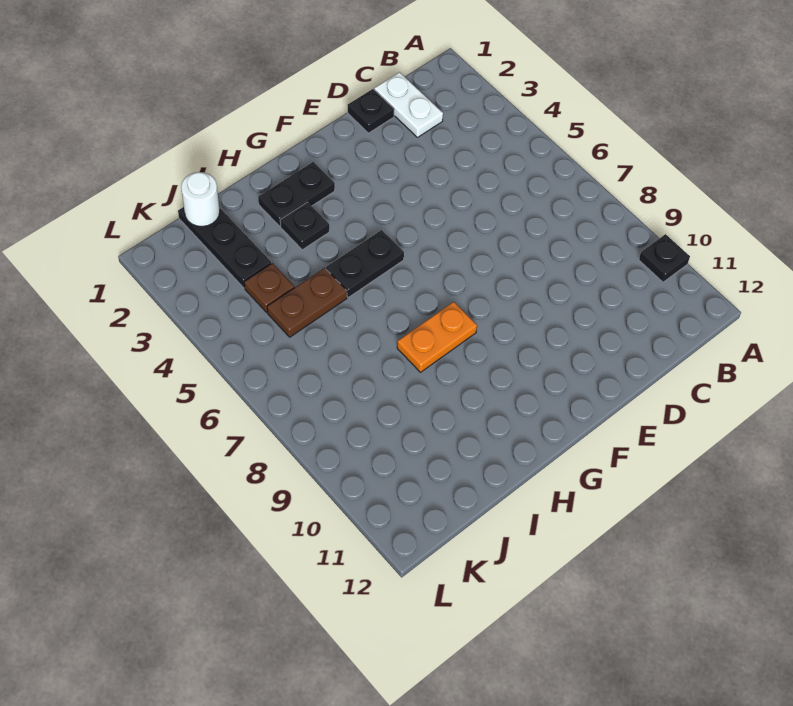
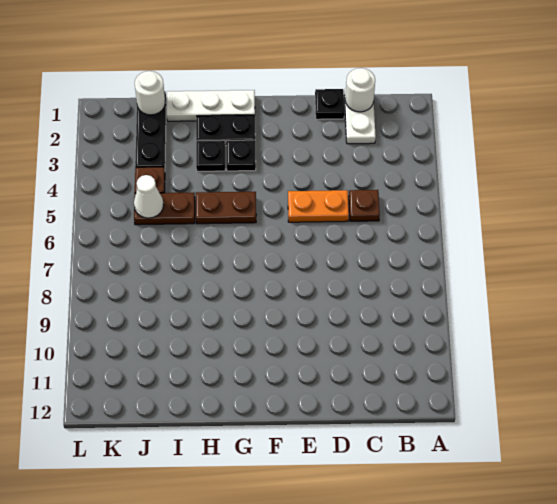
black 1x1 plate [639,234,690,282] -> black 1x1 plate moved to [226,140,256,171]
none -> white 1x1 round brick [345,68,375,112]
none -> brown 1x1 plate [349,190,380,221]
none -> white 1x3 plate [167,90,255,121]
black 1x2 plate [326,230,404,297] -> brown 1x2 plate [196,192,256,224]
orange 1x2 plate [397,302,477,372] -> orange 1x2 plate moved to [288,190,349,222]
none -> white 1x1 cone [134,175,164,218]

